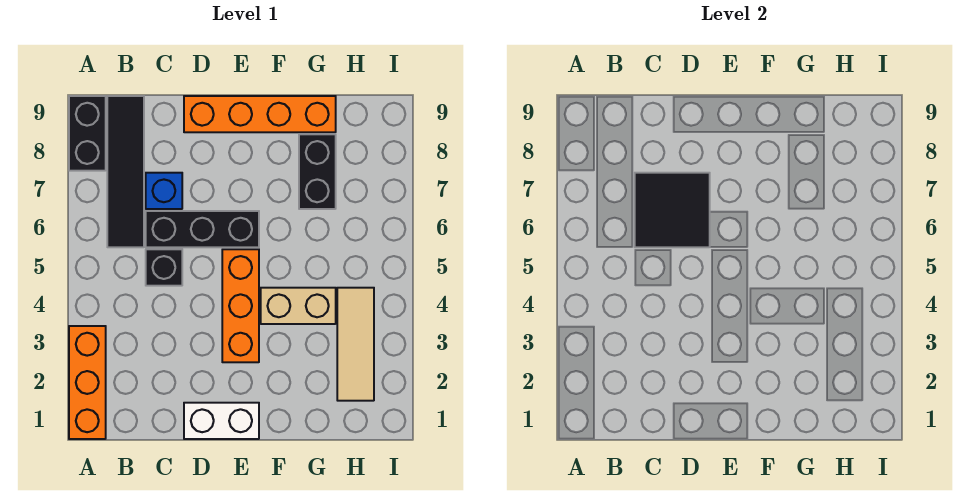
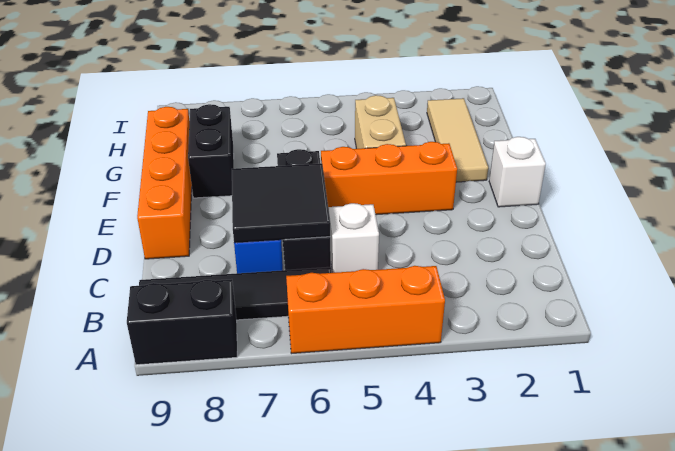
orange 1x3 brick [69,326,106,439] -> orange 1x3 brick moved to [286,266,445,354]
black 1x1 brick [146,249,182,286] -> white 1x1 brick [329,203,379,273]
white 1x2 brick [184,403,259,439] -> white 1x1 brick [489,137,546,207]
black 1x2 brick [299,134,336,209] -> black 1x2 brick turned to [188,104,234,198]
tan 1x3 tile [337,288,374,401] -> tan 1x3 tile turned to [427,98,488,182]

